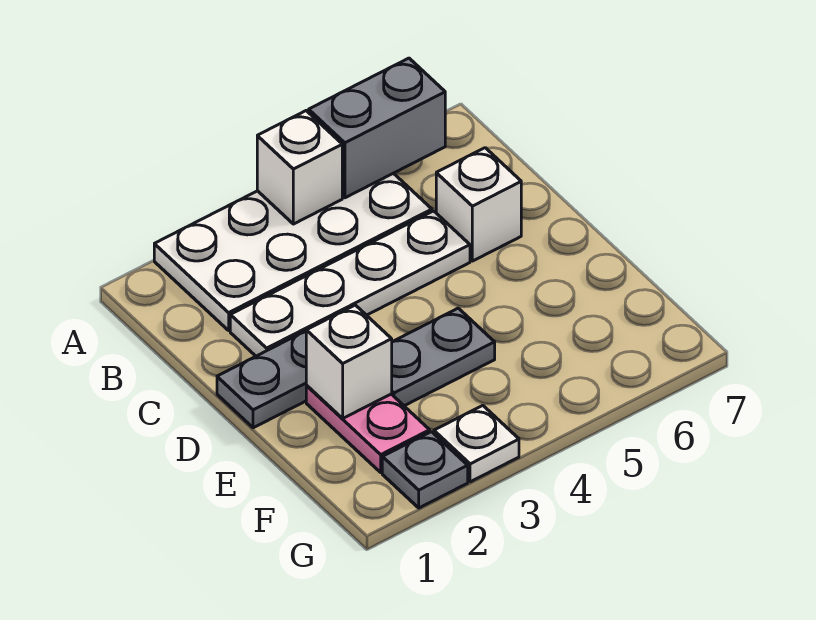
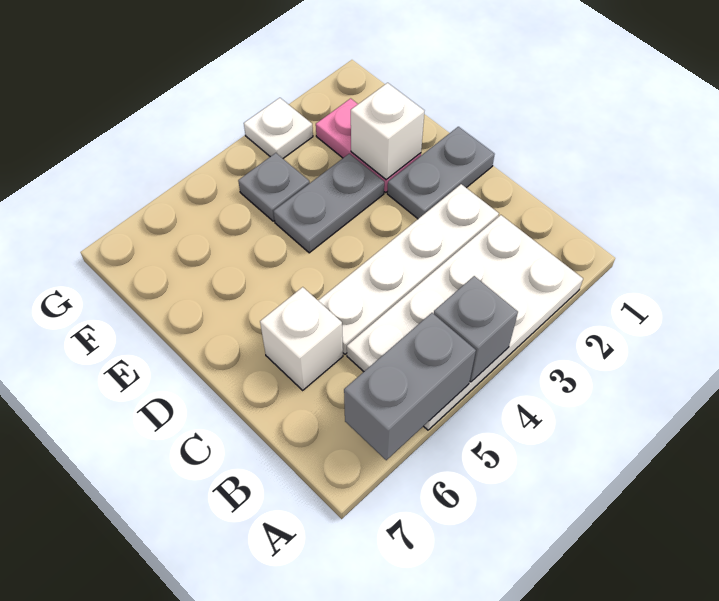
white 1x1 brick [257,111,342,224] -> grey 1x1 brick [434,276,518,382]
grey 1x1 plate [382,432,468,508] -> grey 1x1 plate moved to [238,153,310,221]

